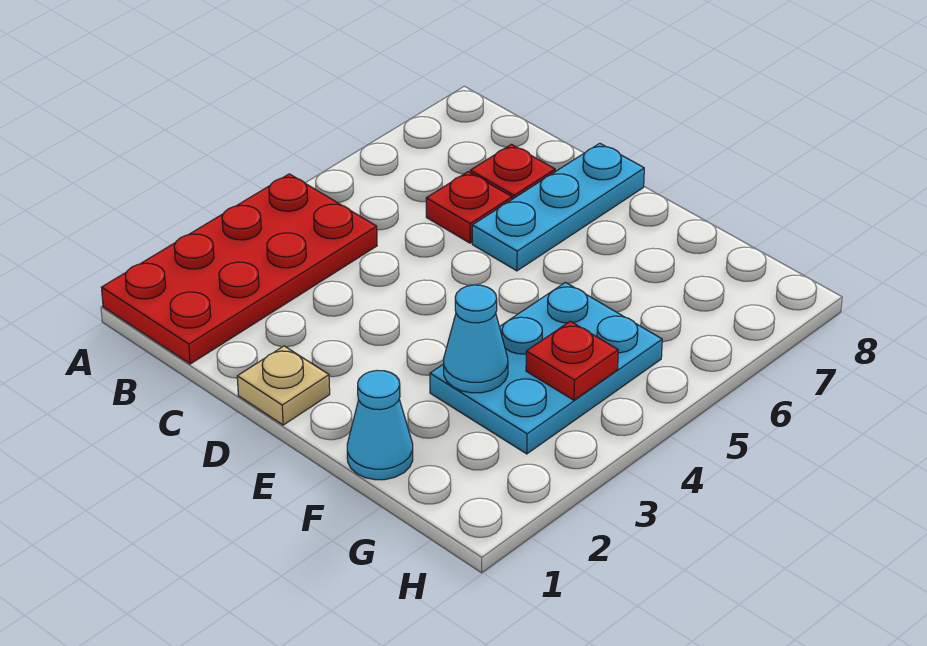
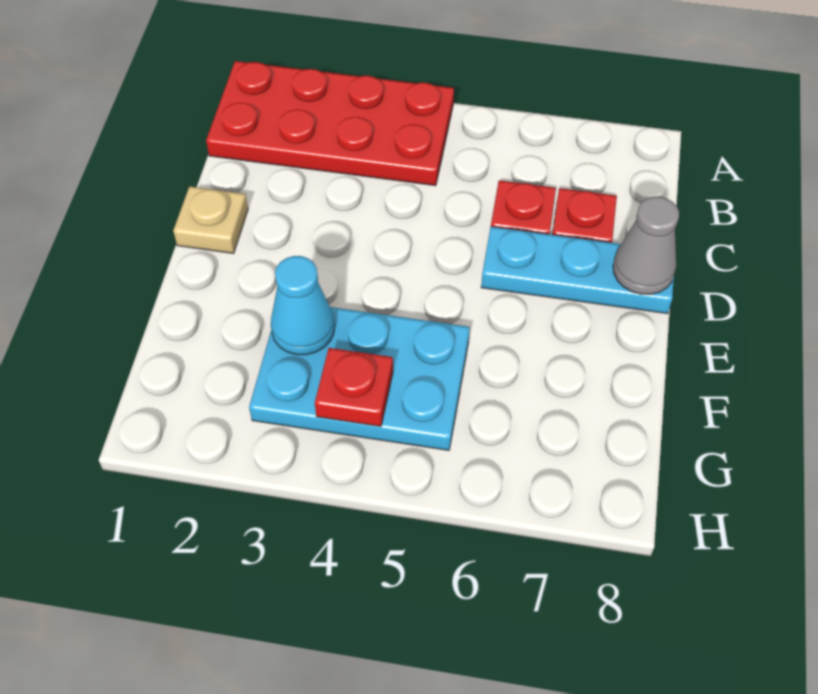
none -> grey 1x1 cone [613,197,679,294]
cyan 1x1 cone [347,371,413,480] -> none

